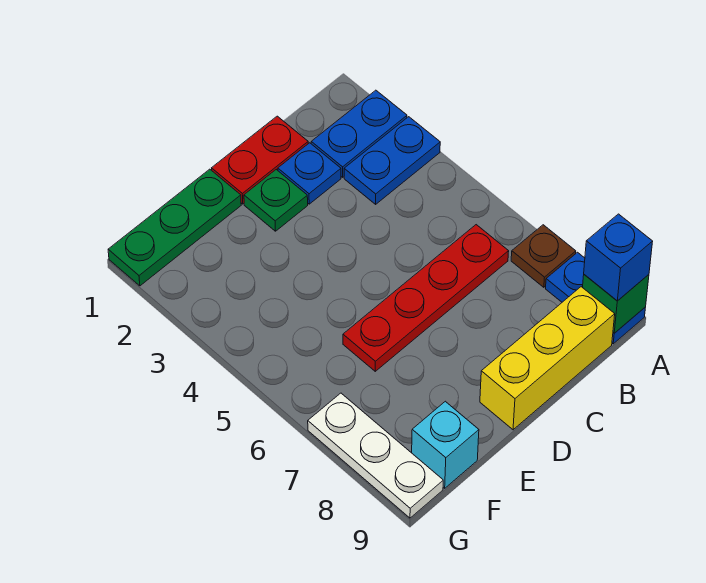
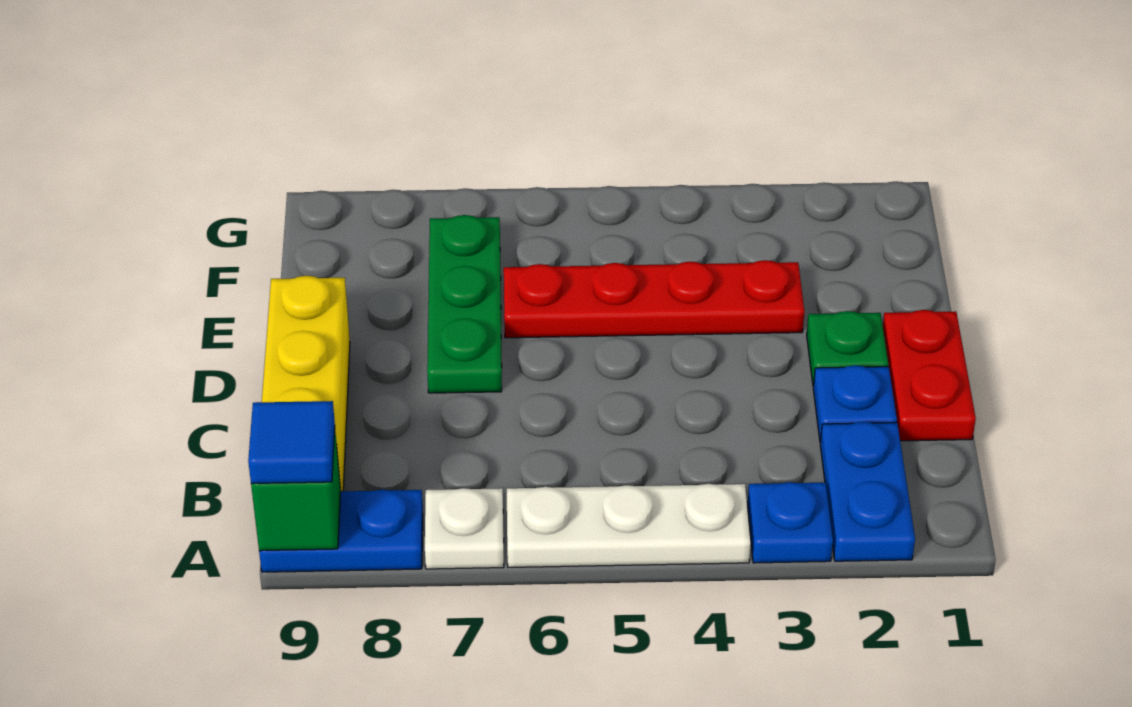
blue 1x2 plate [344,117,440,204] -> blue 1x1 plate [748,482,833,563]
brown 1x1 plate [511,225,576,287] -> white 1x1 plate [425,488,504,569]
blue 1x1 brick [584,214,653,301] -> blue 1x1 tile [248,401,335,484]
red 1x4 plate [343,225,509,371] -> red 1x4 plate turned to [504,260,804,338]
green 1x3 plate [108,169,241,286] -> green 1x3 plate moved to [427,215,502,393]
cyan 1x1 brick [412,401,479,488] -> none
white 1x3 plate [308,393,443,518] -> white 1x3 plate moved to [507,484,751,567]

